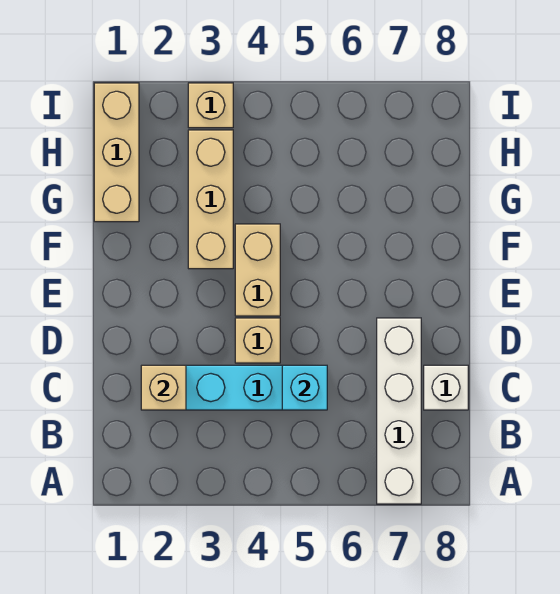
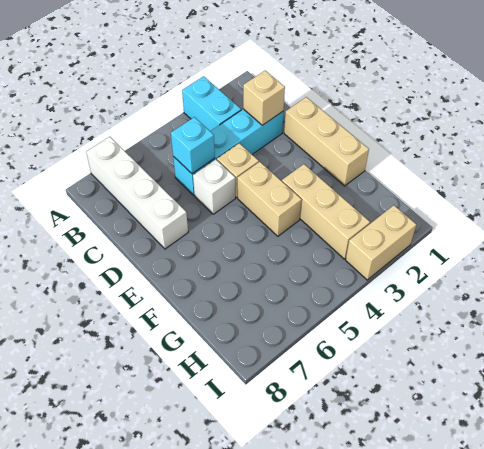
none -> cyan 1x2 brick [182,76,241,131]
white 1x1 brick [424,365,468,410] -> white 1x1 brick moved to [193,159,235,214]
tan 1x3 brick [94,83,139,222] -> tan 1x3 brick moved to [284,97,369,186]
tan 1x1 brick [188,83,233,128] -> tan 1x2 brick [346,205,416,280]

